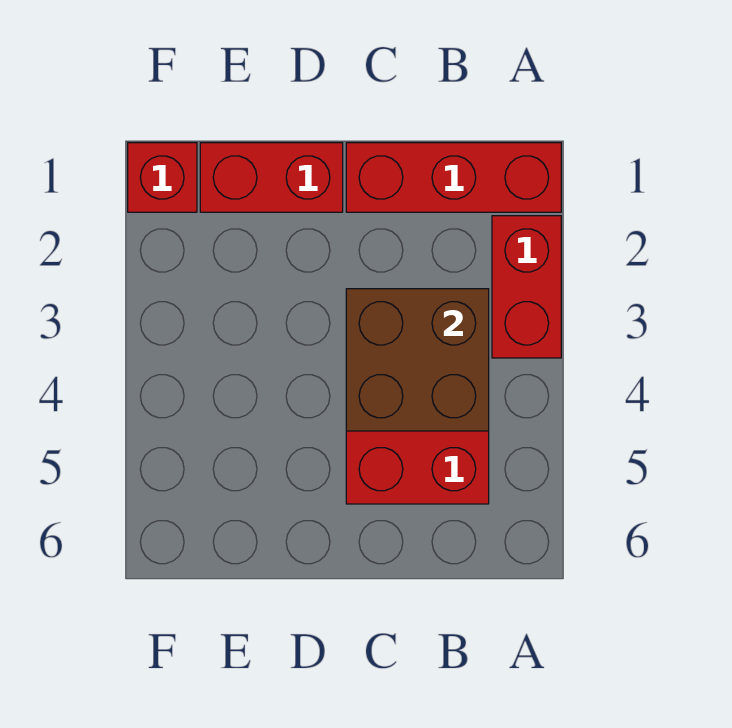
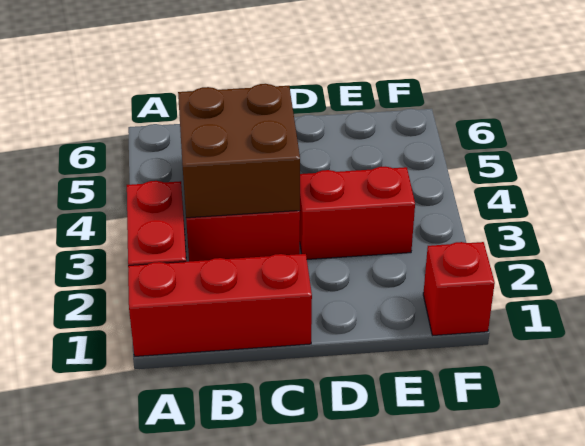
red 1x2 brick [200,143,343,212] -> red 1x2 brick moved to [300,167,415,259]

